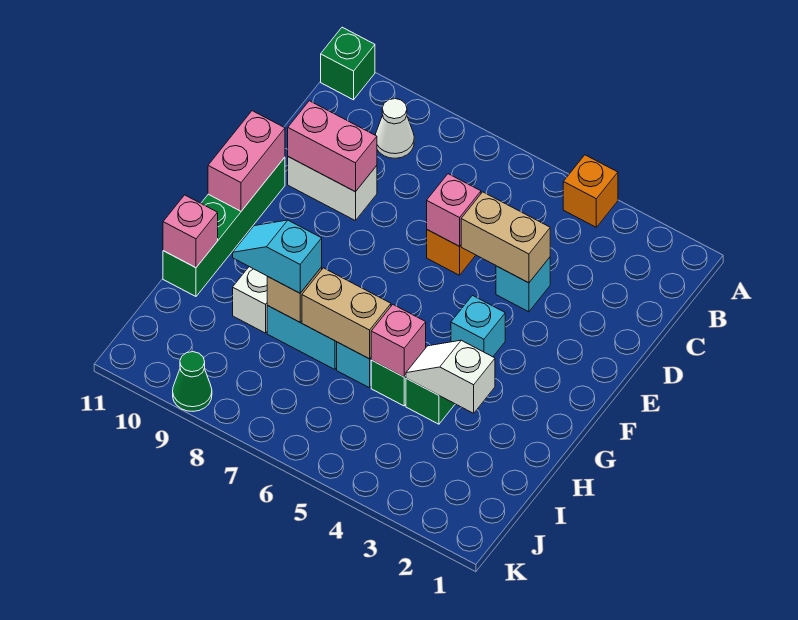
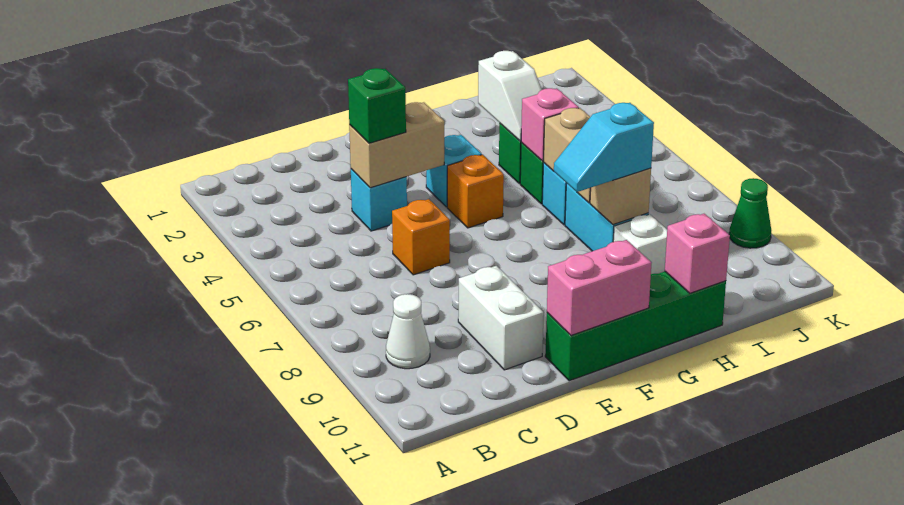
orange 1x1 brick [563,155,618,227] -> orange 1x1 brick moved to [447,155,504,228]
green 1x1 brick [321,27,375,100] -> green 1x1 brick moved to [348,68,406,143]
tan 1x2 brick [461,192,550,283] -> tan 1x2 brick turned to [349,102,444,188]
pink 1x1 brick [427,174,481,246] -> none
pink 1x2 brick [288,101,377,192] -> none
cyan 1x2 slope [233,220,322,293] -> cyan 1x2 slope turned to [554,103,654,192]

